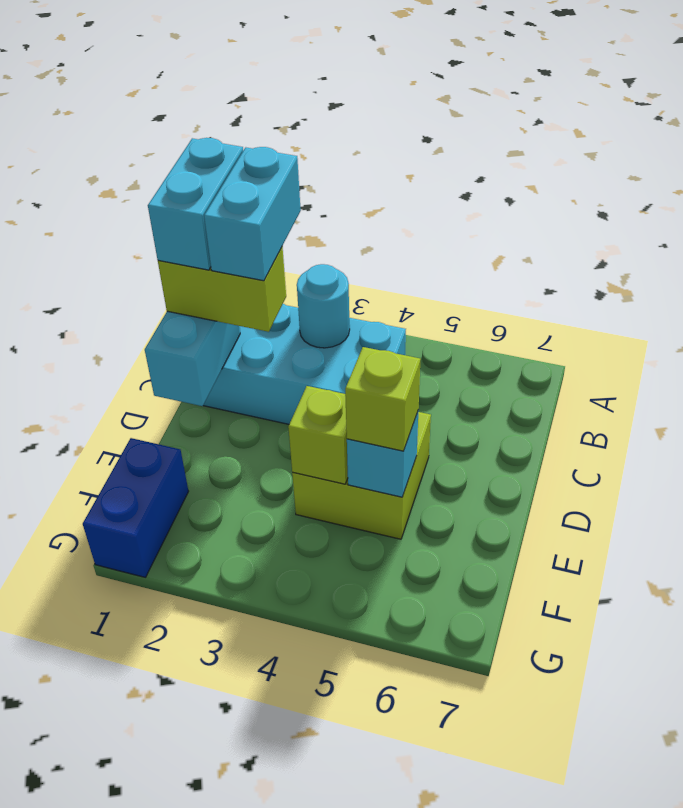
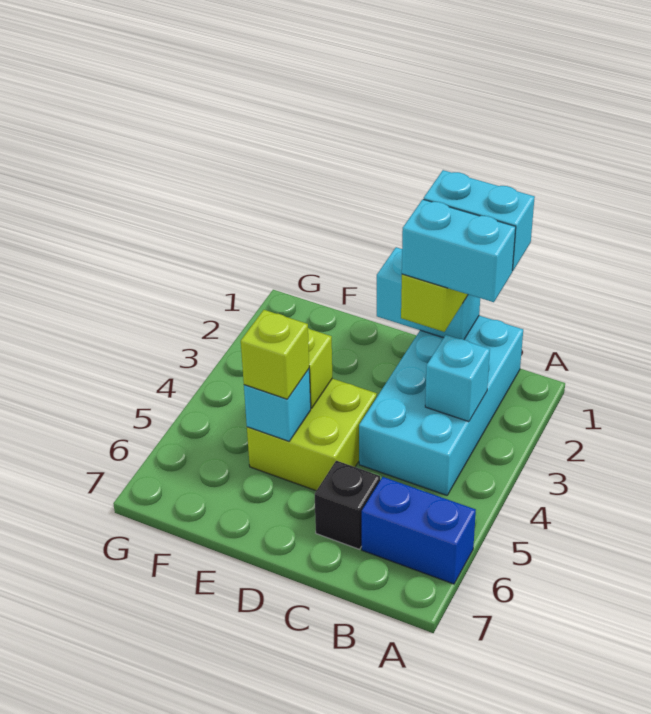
cyan 1x1 round brick [297,264,350,348] -> cyan 1x1 brick [425,335,490,422]
none -> black 1x1 brick [315,461,380,549]
blue 1x2 brick [83,438,189,577] -> blue 1x2 brick moved to [362,477,476,584]

